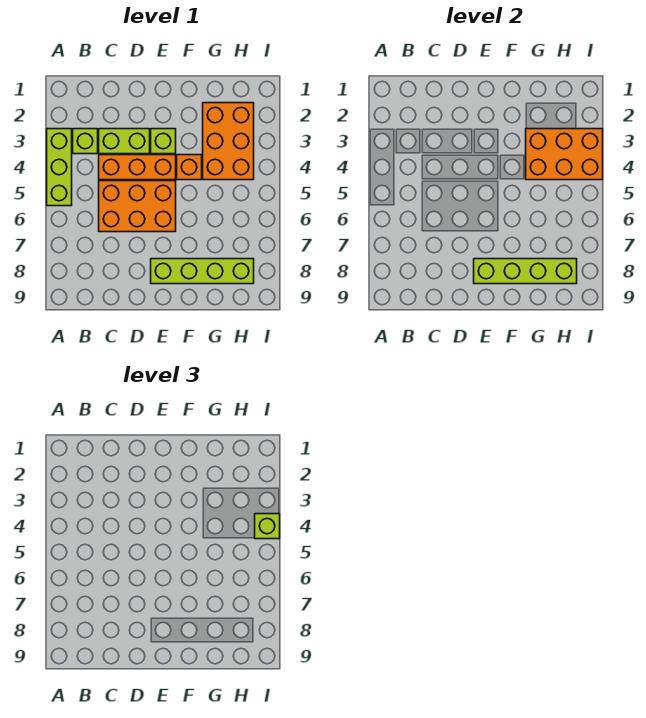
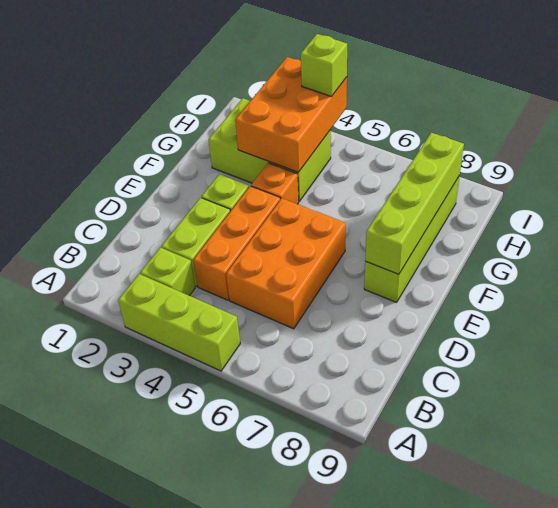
orange 2x3 brick [203,103,254,180] -> lime 2x3 brick [209,98,331,201]

